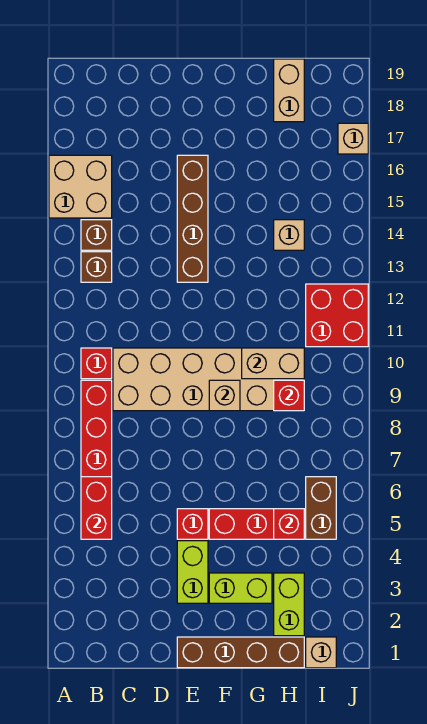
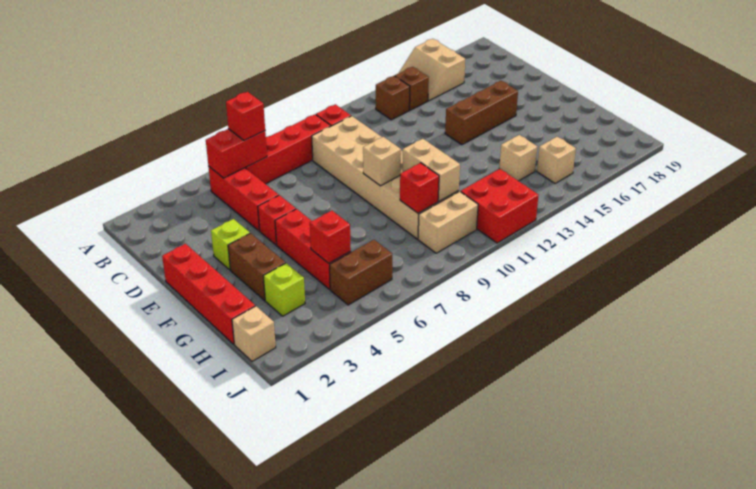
tan 2x2 brick [49,155,112,218] -> tan 2x2 slope [399,39,465,101]
none -> red 1x3 brick [209,167,279,231]
none -> red 1x1 brick [226,92,265,141]
brown 1x4 brick [177,637,304,668] -> red 1x4 brick [162,244,255,344]
lime 1x2 brick [177,541,208,603] -> lime 1x1 brick [211,219,250,270]
brown 1x4 brick [177,155,208,282] -> brown 1x3 brick [445,81,518,145]
lime 1x2 brick [209,573,272,603] -> brown 1x2 brick [228,233,285,300]
lime 1x2 brick [274,573,304,636] -> lime 1x1 brick [263,263,305,316]
tan 1x2 brick [274,59,304,122] -> tan 1x2 brick moved to [418,191,478,253]
tan 1x1 brick [338,123,368,154] -> tan 1x1 brick moved to [537,137,576,183]

